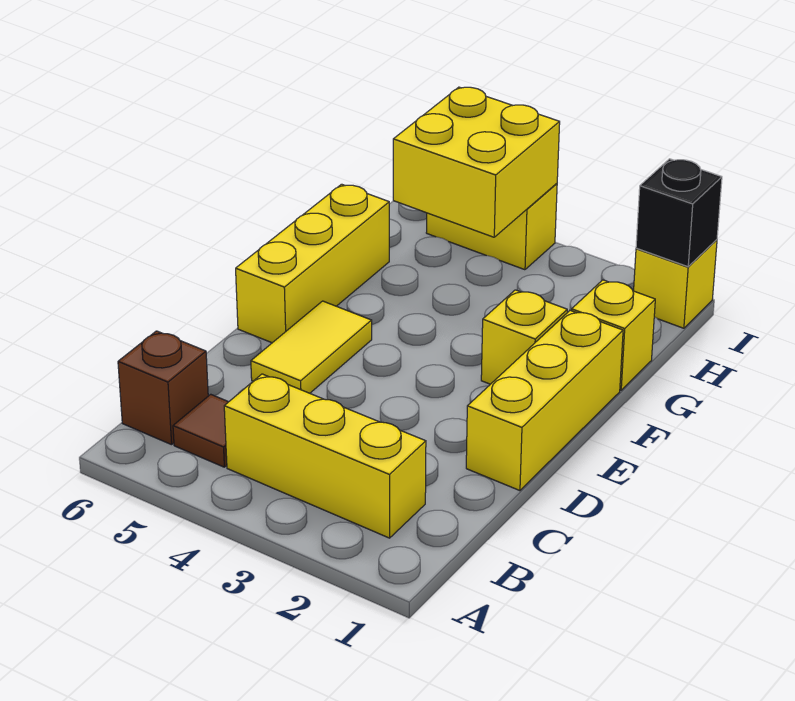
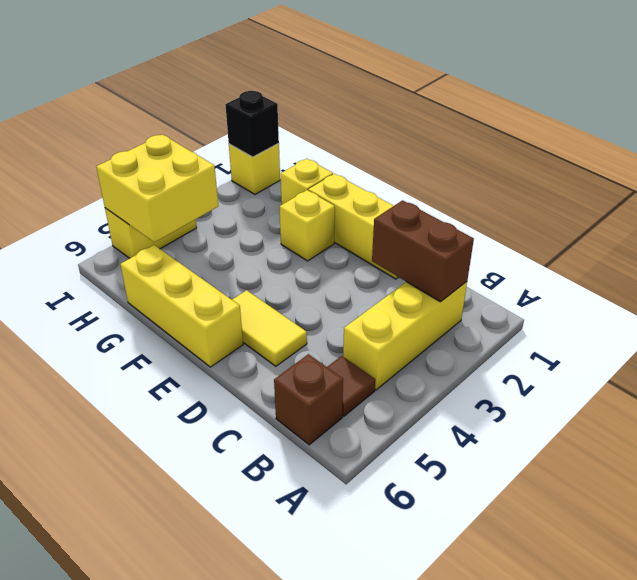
none -> brown 1x2 brick [372,200,474,302]

